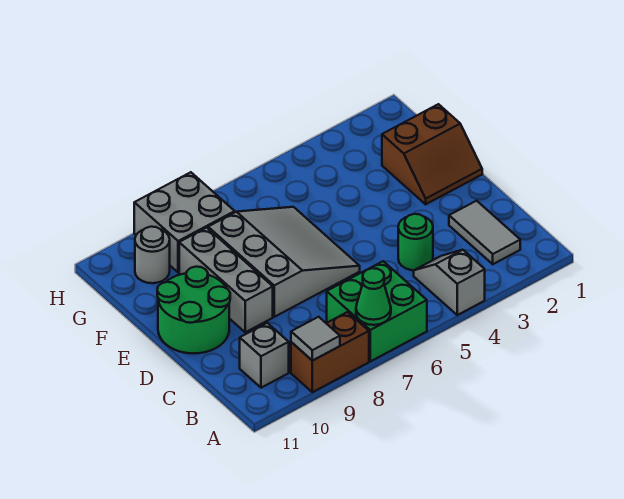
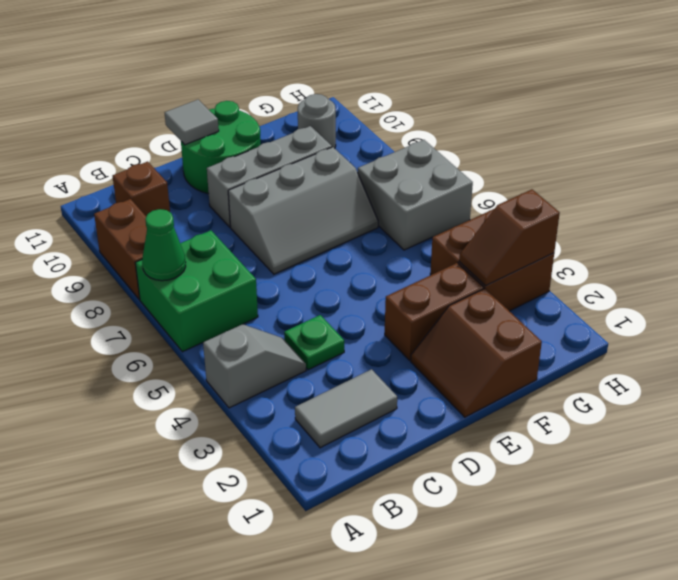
grey 1x1 tile [291,317,340,361] -> grey 1x1 tile moved to [165,100,219,145]
grey 1x1 brick [240,323,289,388] -> brown 1x1 brick [113,162,170,216]
green 1x1 round brick [398,214,433,270] -> green 1x1 plate [284,315,344,370]
grey 3x3 slope [208,207,360,317] -> grey 2x3 slope [228,147,378,274]
none -> brown 1x2 brick [385,263,484,360]
none -> brown 2x2 brick [430,209,554,311]
none -> brown 1x2 slope [459,189,560,286]
grey 2x2 brick [134,172,235,272] -> grey 2x2 brick moved to [358,140,473,250]

